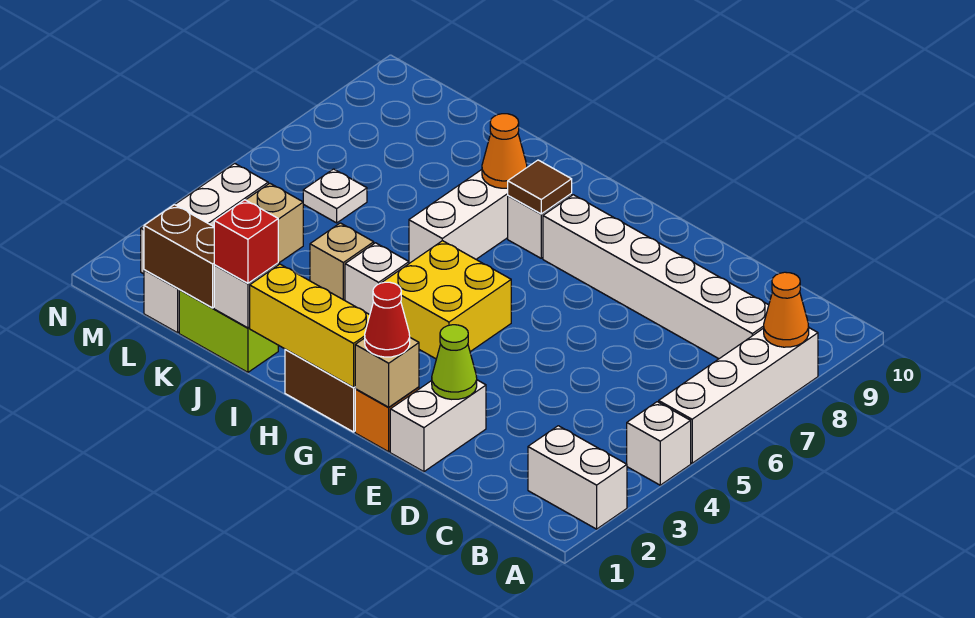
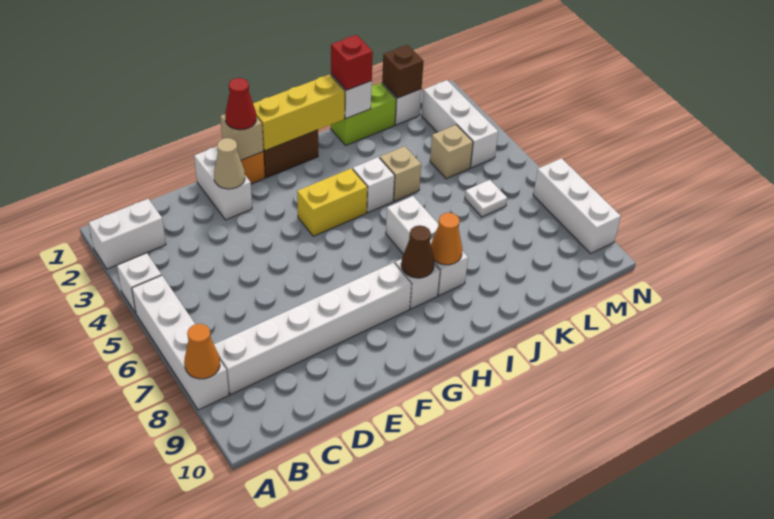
lime 1x1 cone [432,325,477,399] -> tan 1x1 cone [214,138,245,189]
yellow 2x2 brick [382,241,511,359] -> yellow 1x2 brick [297,168,368,236]
brown 1x1 tile [508,160,572,214] -> brown 1x1 cone [401,225,434,278]
brown 1x2 brick [144,205,214,308] -> brown 1x1 brick [382,45,424,98]
none -> white 1x3 brick [533,158,621,253]

